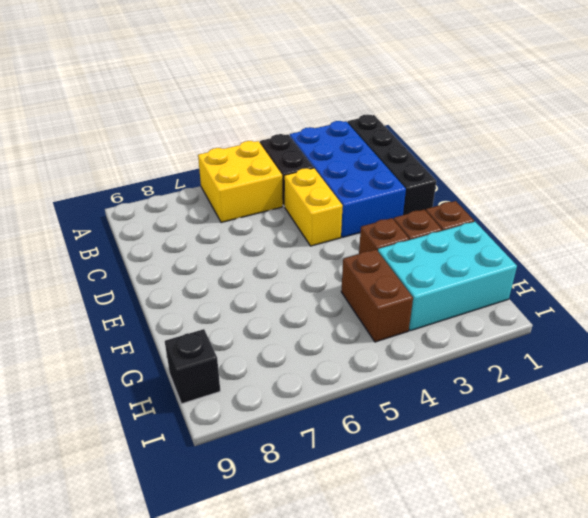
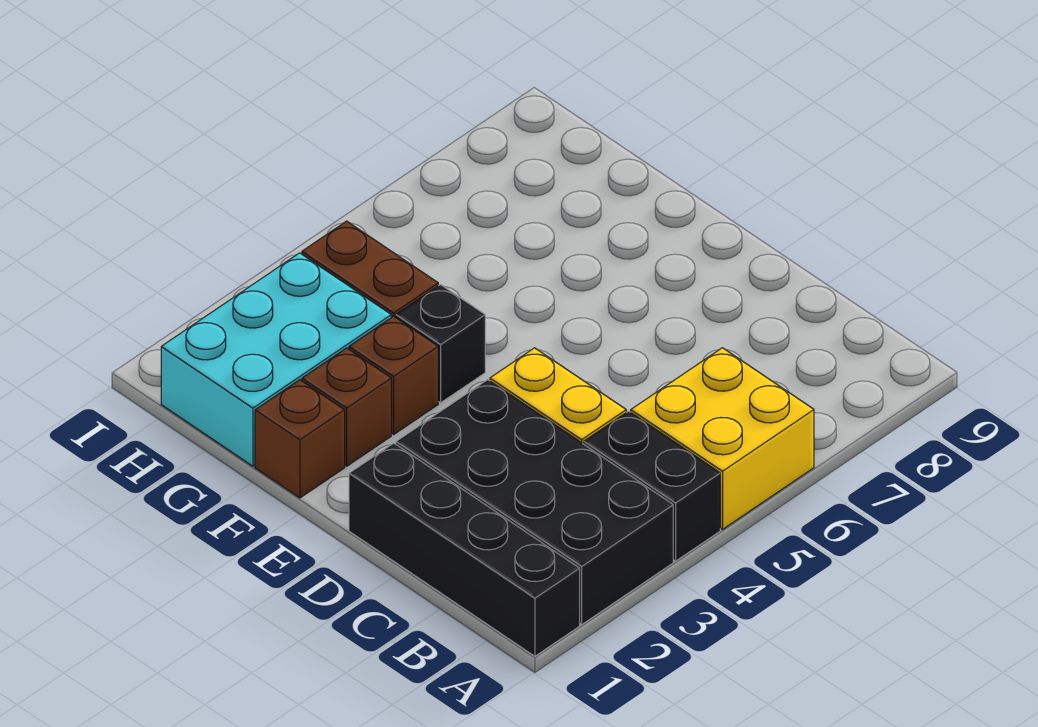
blue 2x4 brick [290,121,406,237] -> black 2x4 brick [396,380,673,624]
black 1x1 brick [165,329,220,404] -> black 1x1 brick moved to [396,285,485,403]

